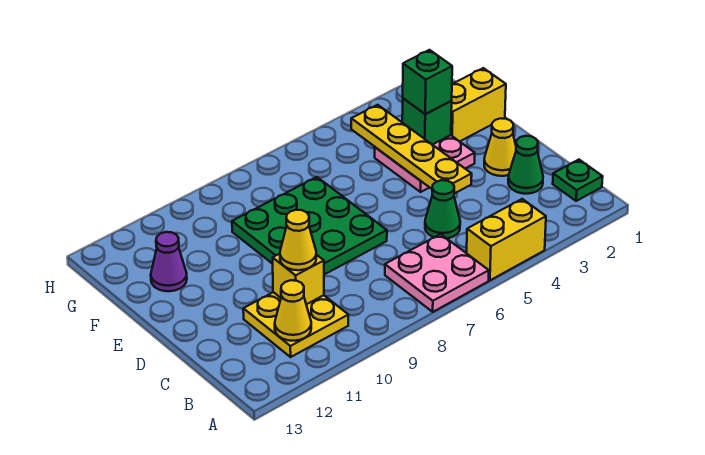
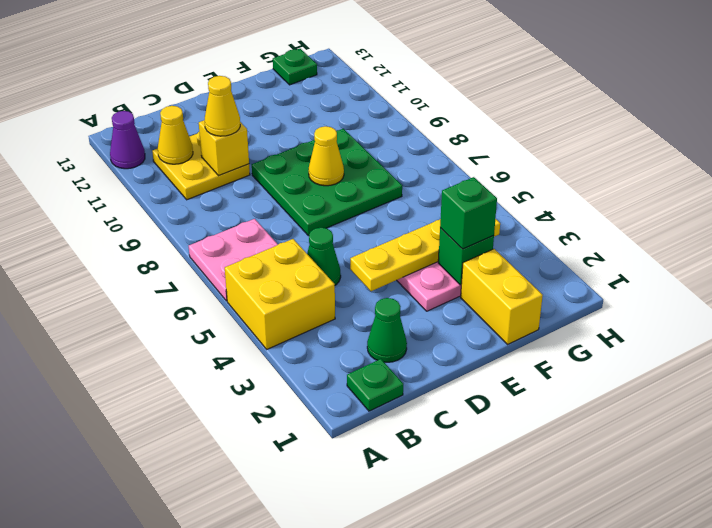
yellow 1x2 brick [467,199,546,280] -> yellow 2x2 brick [225,239,335,349]
yellow 1x1 cone [484,118,516,176] -> yellow 1x1 cone moved to [309,126,344,186]
purple 1x1 cone [151,232,187,291] -> purple 1x1 cone moved to [110,111,145,169]
none -> green 1x1 plate [273,49,317,85]

